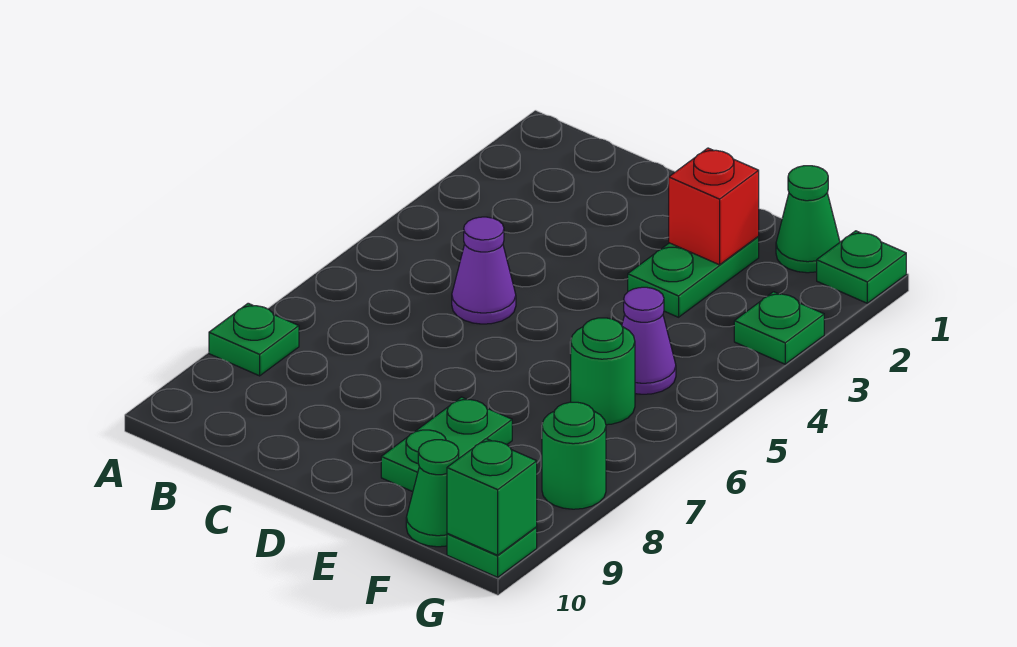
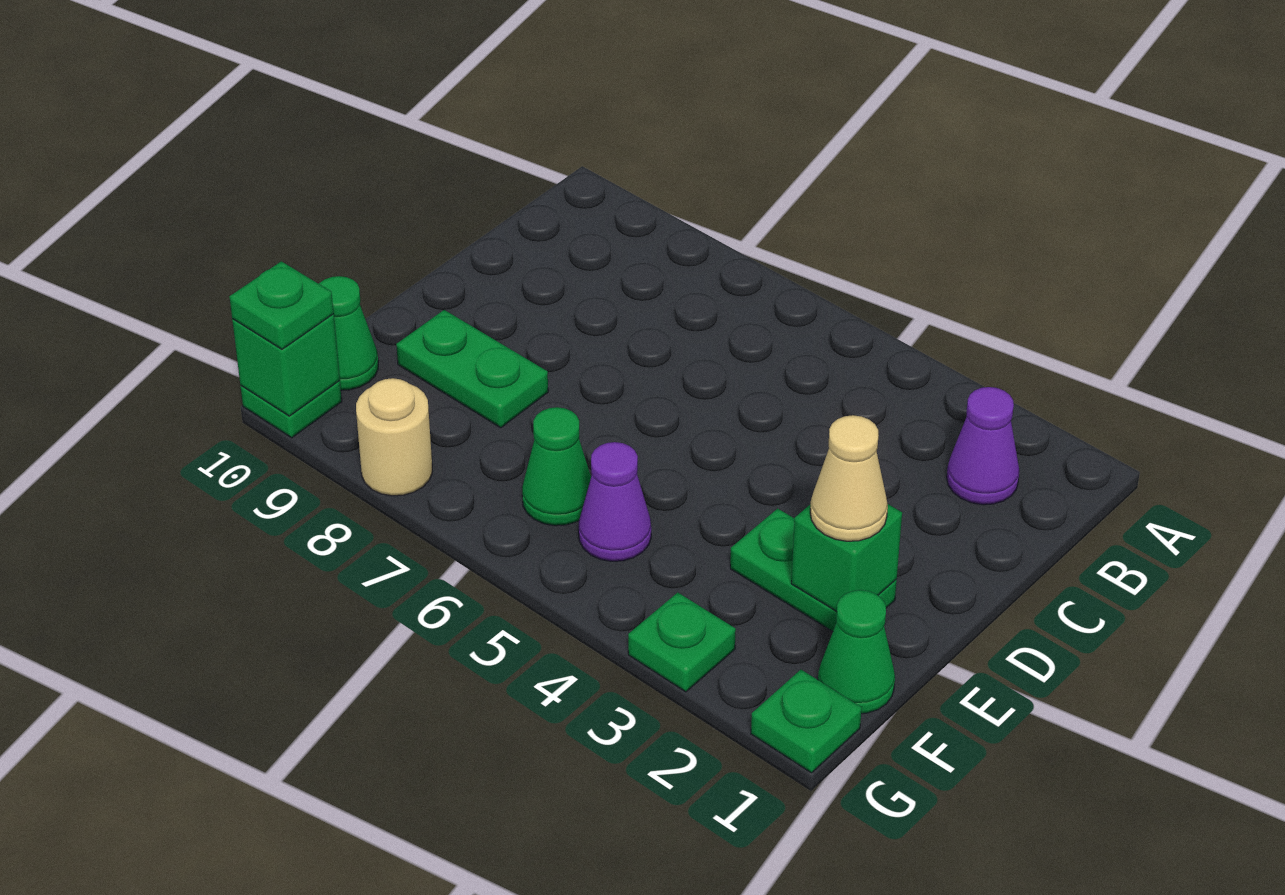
green 1x1 plate [209,303,299,376] -> green 1x1 plate moved to [229,261,334,349]
purple 1x1 cone [452,217,516,324] -> purple 1x1 cone moved to [947,387,1019,505]
red 1x1 brick [669,148,759,265] -> green 1x1 brick [791,504,902,611]
none -> tan 1x1 cone [810,415,888,541]
green 1x1 round brick [570,318,635,425] -> green 1x1 cone [522,407,591,526]
green 1x1 round brick [542,402,606,509] -> tan 1x1 round brick [356,378,432,496]

